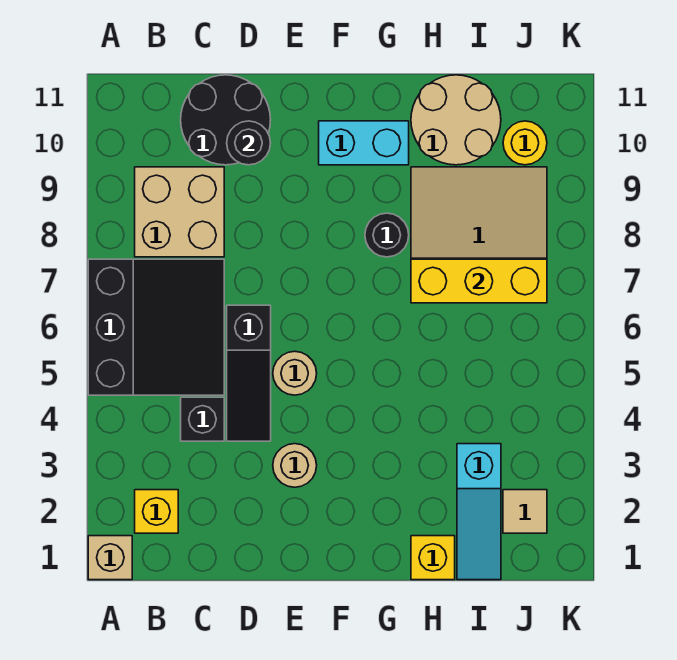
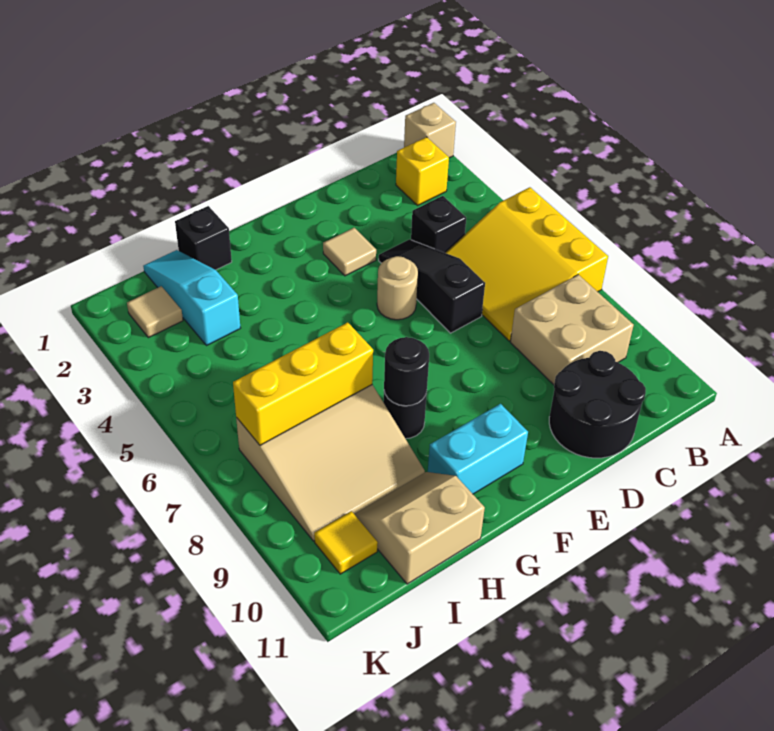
black 3x3 slope [88,259,224,395] -> yellow 3x3 slope [445,187,608,341]
black 1x1 round brick [227,121,270,165] -> black 1x1 round brick moved to [384,337,429,406]
tan 1x1 round brick [273,444,317,487] -> tan 1x1 tile [323,228,376,276]
yellow 1x1 brick [411,536,455,580] -> black 1x1 brick [175,206,232,270]
tan 2x2 round brick [411,75,501,165] -> tan 2x2 slope [354,472,485,584]
yellow 1x1 round brick [503,121,547,165] -> yellow 1x1 tile [314,511,378,574]

